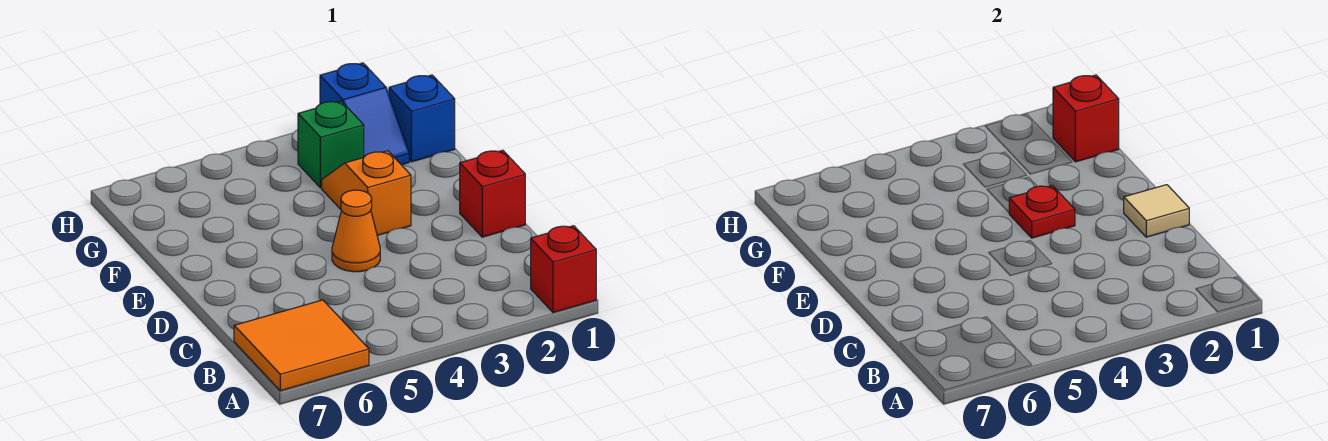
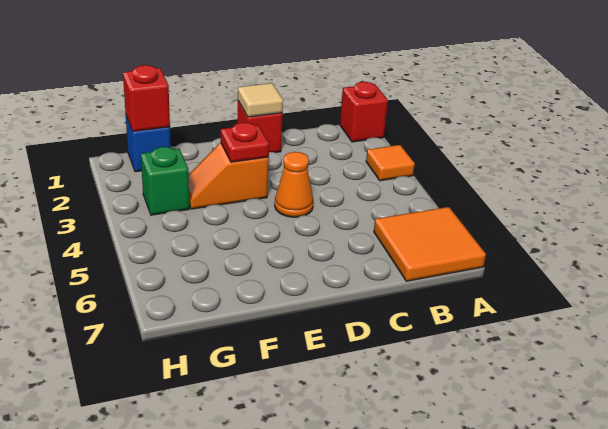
none -> orange 1x1 tile [366,145,415,181]
blue 1x2 slope [320,63,409,165] -> none

